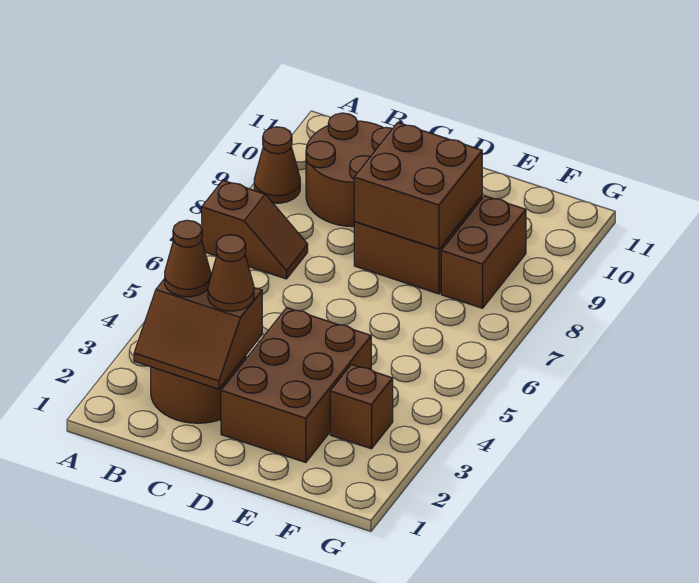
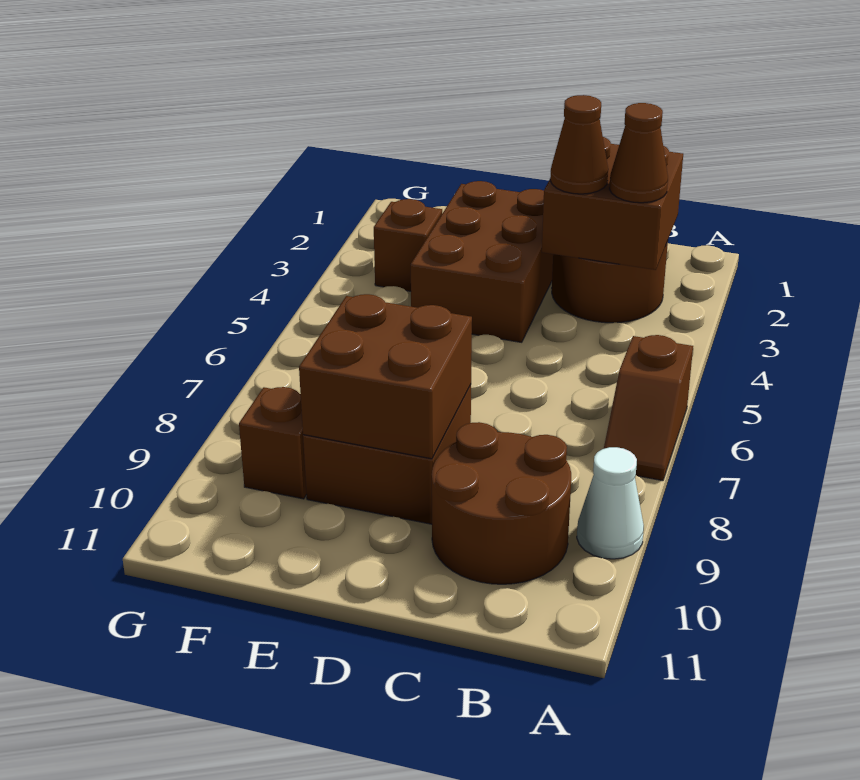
brown 1x2 slope [202,180,308,279] -> brown 1x2 slope turned to [604,335,693,481]
brown 1x1 cone [254,127,300,203] -> white 1x1 cone [577,447,644,559]
brown 2x2 slope [134,273,262,389] -> brown 2x2 brick [542,137,683,270]
brown 1x2 brick [441,196,526,308] -> brown 1x1 brick [239,387,307,499]

